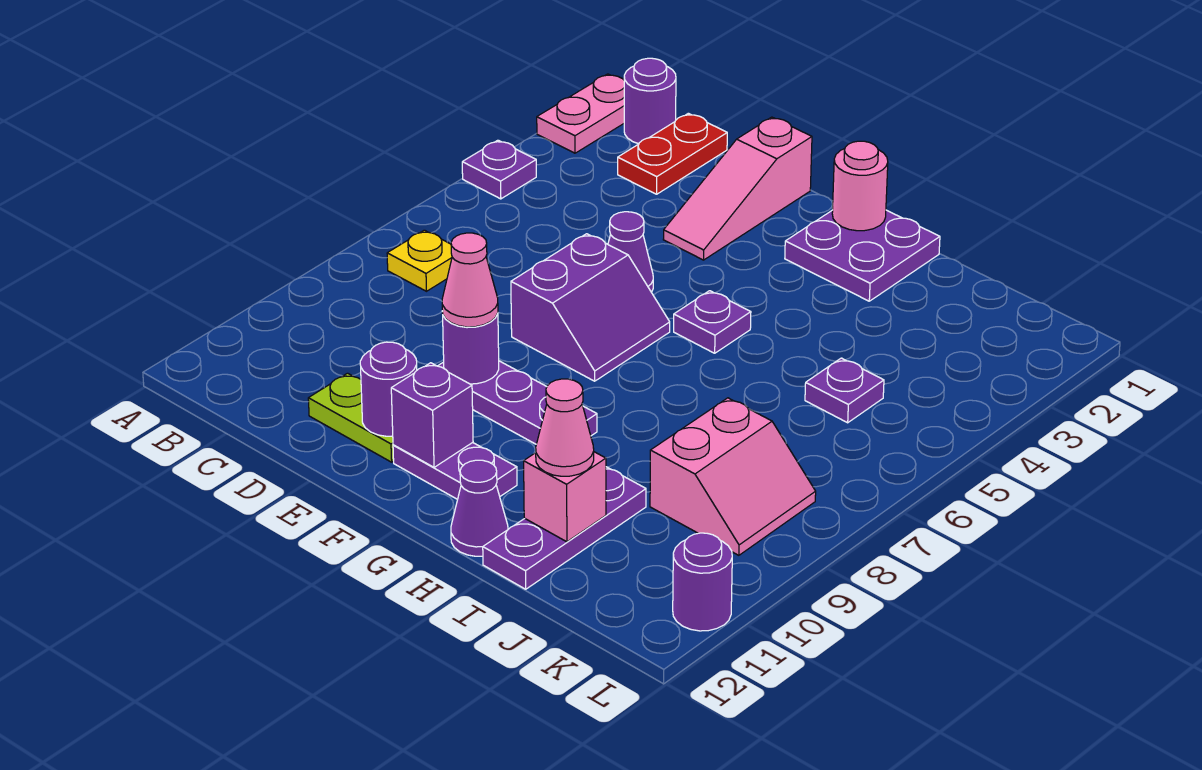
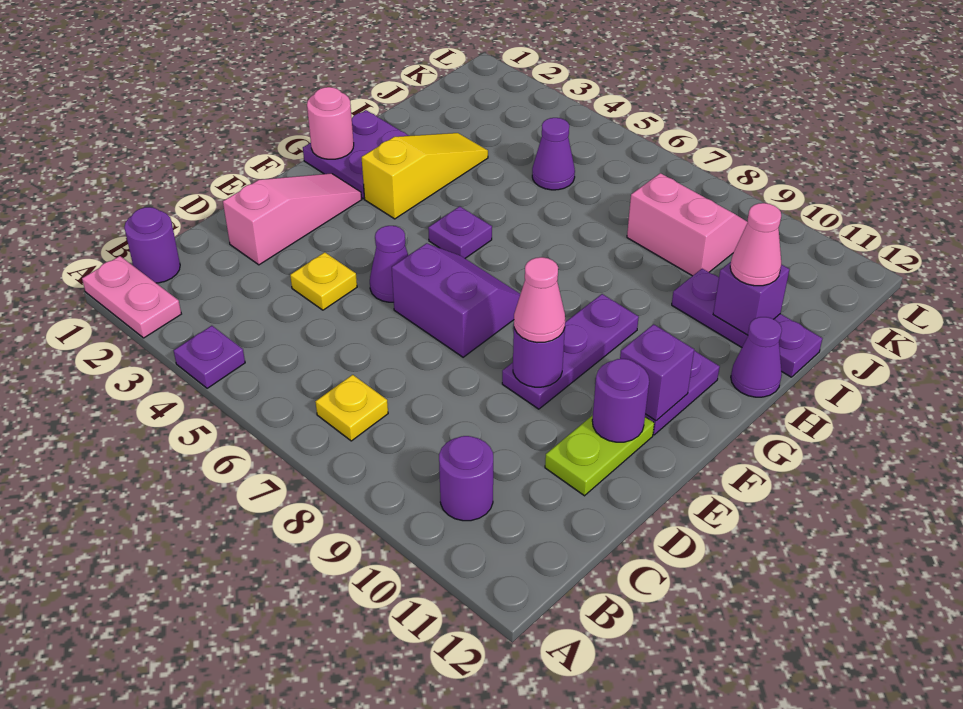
red 1x2 plate [618,113,727,194] -> none
none -> yellow 1x1 plate [290,252,357,310]
pink 1x3 slope [663,117,812,260] -> pink 1x3 slope turned to [223,173,362,265]
none -> yellow 1x3 slope [362,133,488,219]
pink 1x1 brick [524,452,606,542] -> purple 1x1 brick [713,262,790,335]
purple 1x1 plate [805,358,884,423] -> purple 1x1 cone [532,118,575,190]
purple 1x1 round brick [673,533,732,631] -> purple 1x1 round brick moved to [439,436,493,521]

